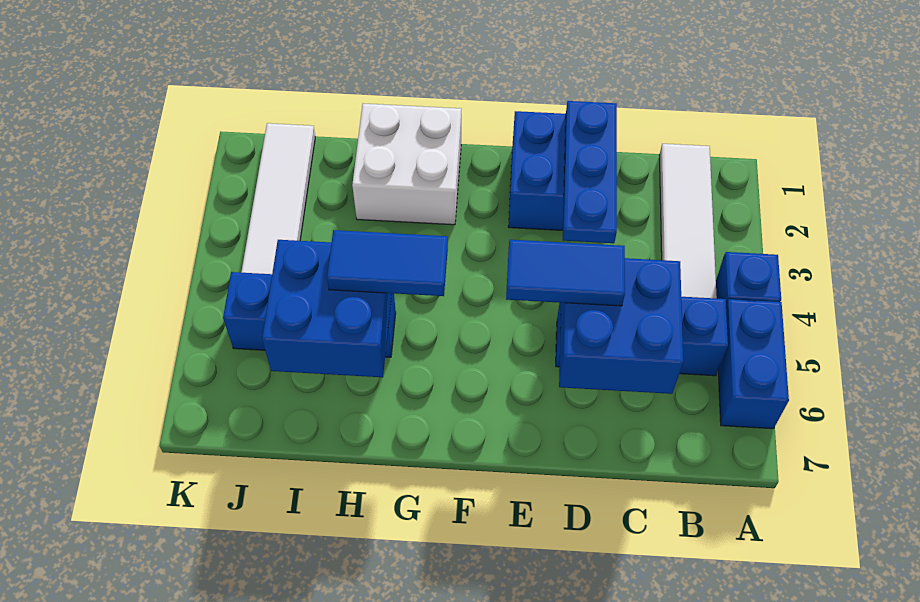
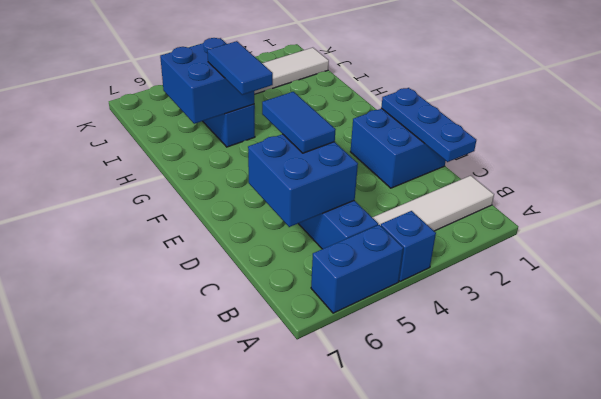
blue 1x3 plate [563,101,617,243] -> blue 1x3 plate turned to [381,88,476,162]
white 2x2 brick [352,103,461,225] -> none

